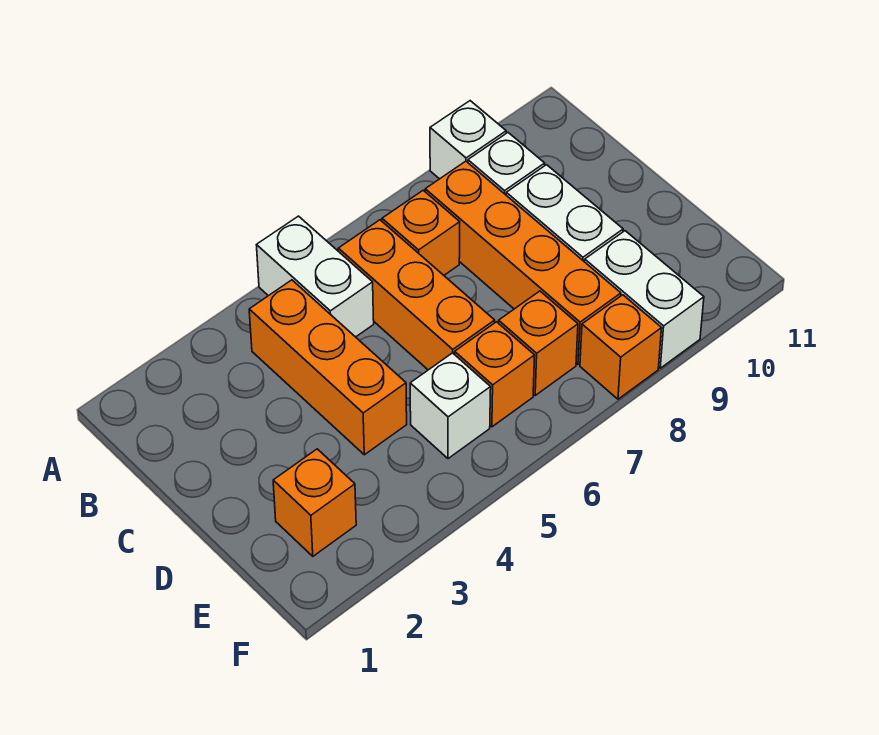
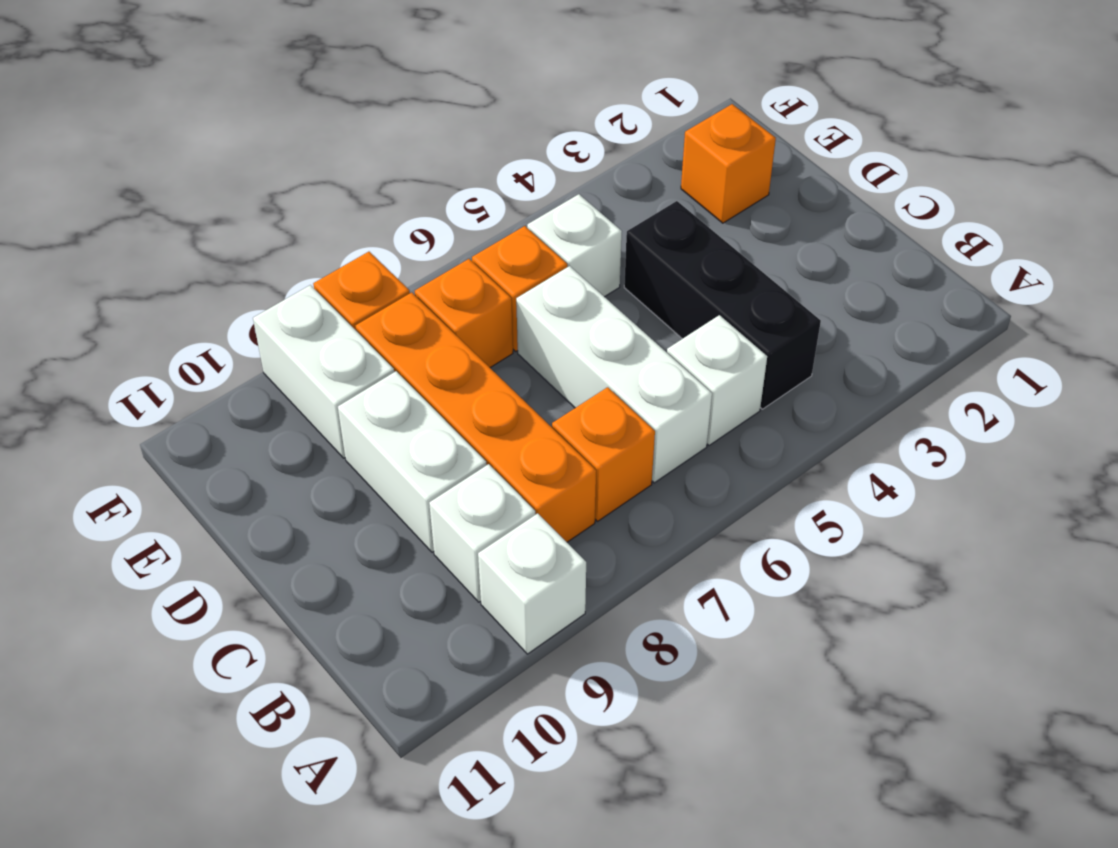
white 1x2 brick [257,216,374,337] -> white 1x1 brick [667,315,767,445]
orange 1x3 brick [249,280,407,455] -> black 1x3 brick [624,201,821,409]
orange 1x3 brick [338,220,495,370] -> white 1x3 brick [516,266,712,483]

